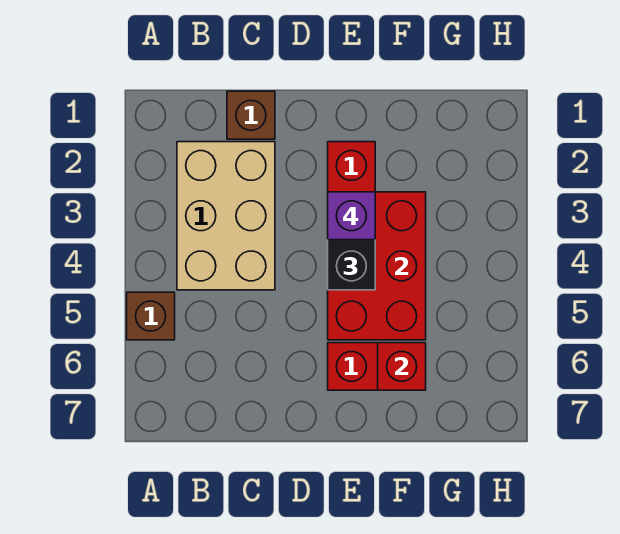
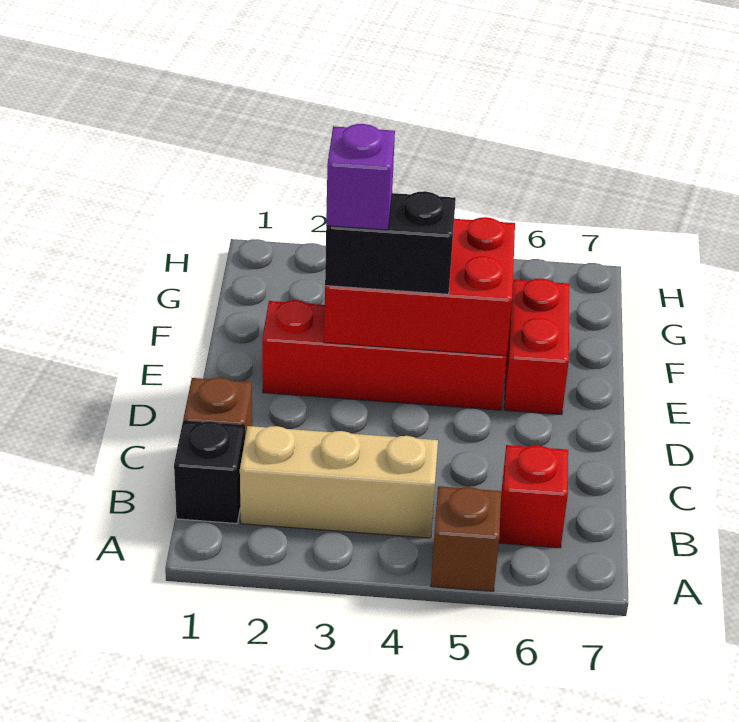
none -> black 1x1 brick [174,421,244,523]
tan 2x3 brick [177,142,275,290] -> tan 1x3 brick [240,426,438,538]
red 1x1 brick [378,343,426,390] -> red 1x1 brick moved to [499,445,568,548]

